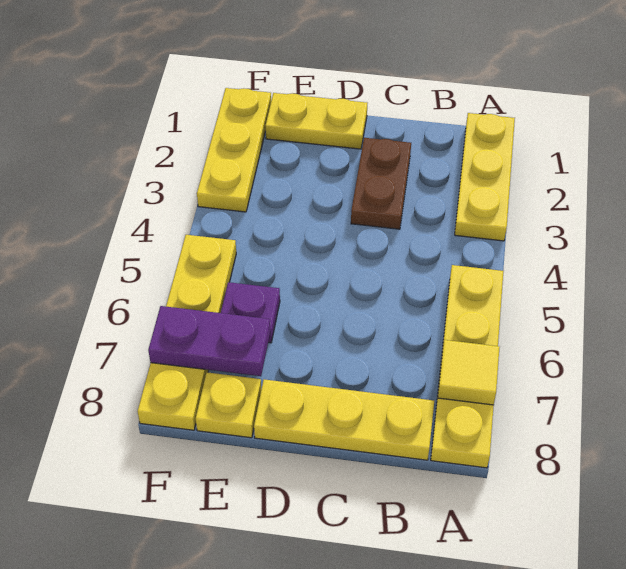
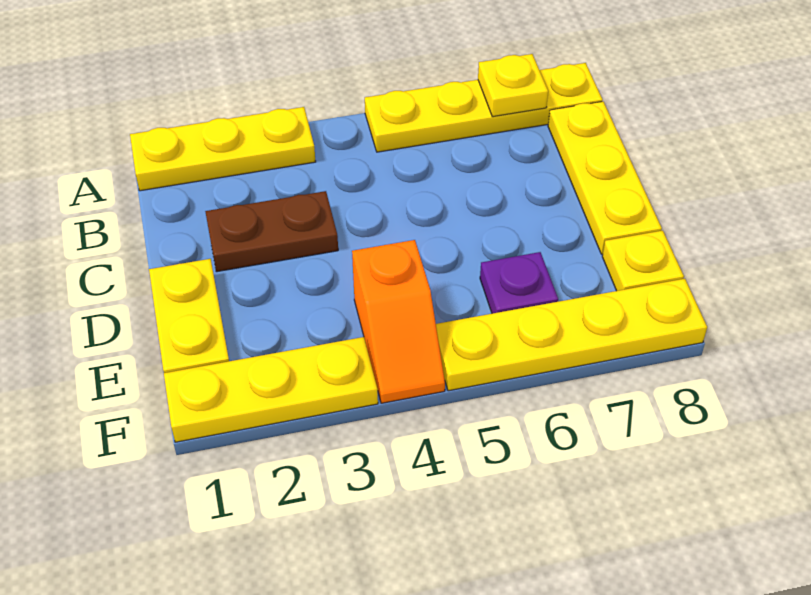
yellow 1x1 tile [438,340,500,405] -> yellow 1x1 plate [478,54,548,117]
none -> orange 1x2 slope [352,240,445,403]
purple 1x2 plate [148,306,270,376] -> none

